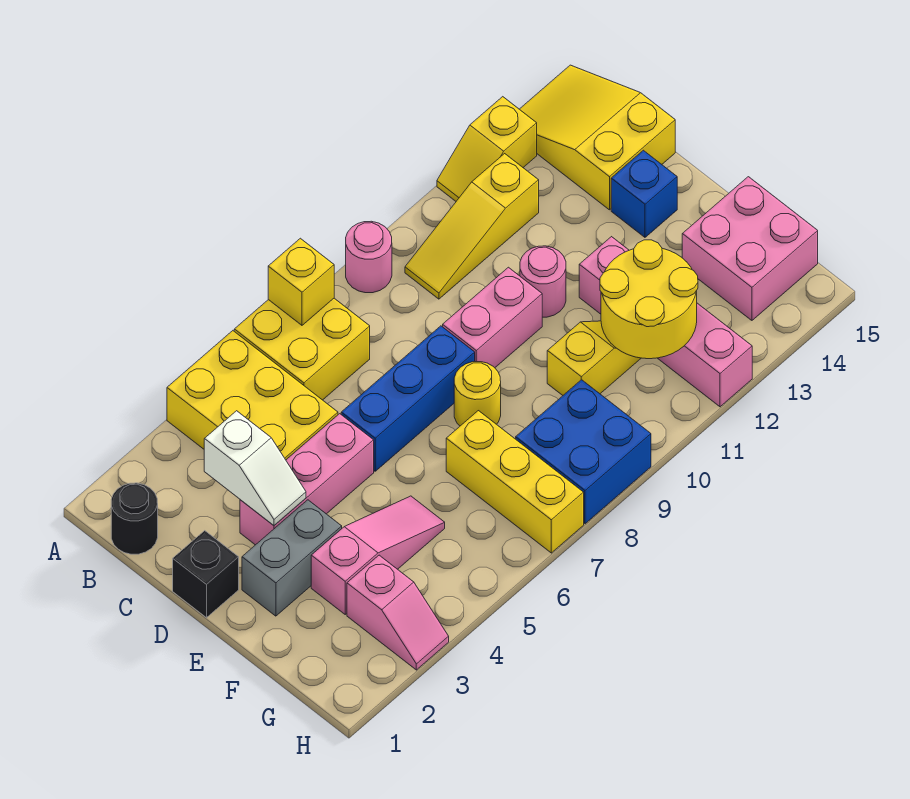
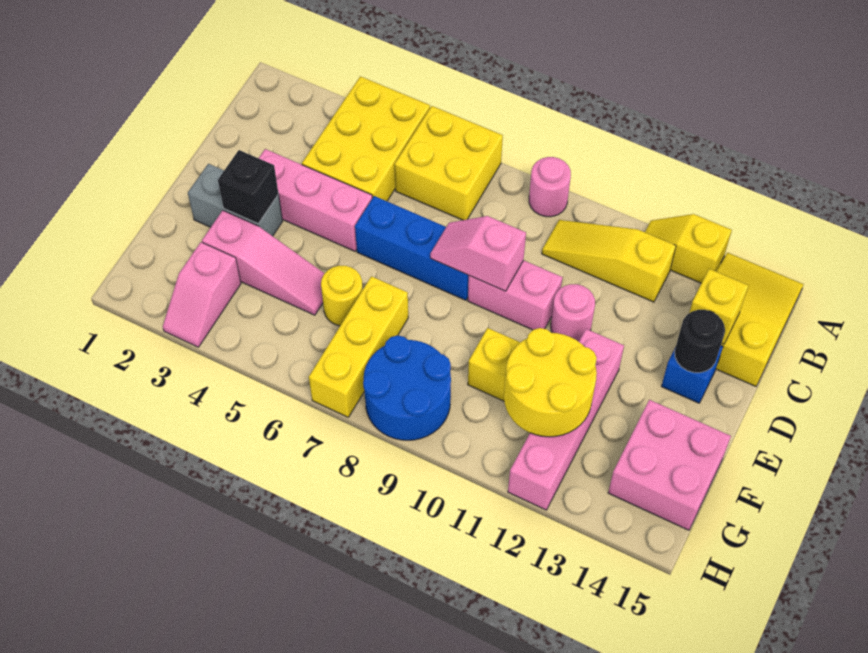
yellow 1x1 brick [268,238,334,325] -> yellow 1x1 brick moved to [689,269,749,344]
black 1x1 round brick [111,483,158,554] -> black 1x1 round brick moved to [675,310,725,373]
white 1x2 slope [204,411,306,525] -> none
black 1x1 brick [173,531,239,618] -> black 1x1 brick moved to [218,150,278,224]
none -> pink 1x2 slope [430,216,526,291]
yellow 1x1 round brick [454,362,501,426] -> yellow 1x1 round brick moved to [321,266,363,326]
blue 2x2 brick [516,380,651,524] -> blue 2x2 round brick [363,335,451,440]

